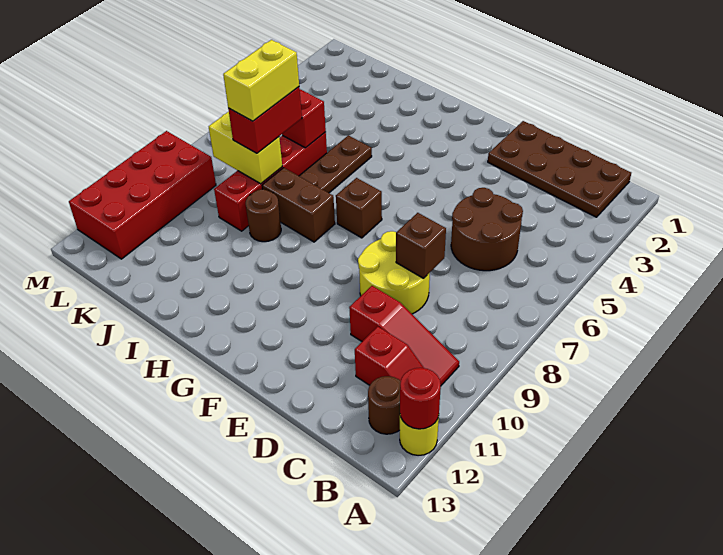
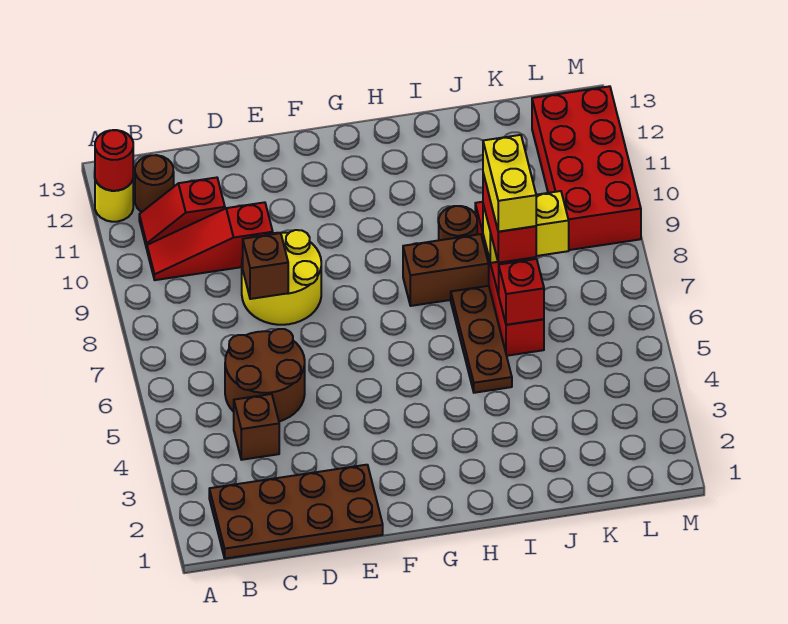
brown 1x1 brick [336,178,382,238] -> brown 1x1 brick moved to [234,394,279,460]

